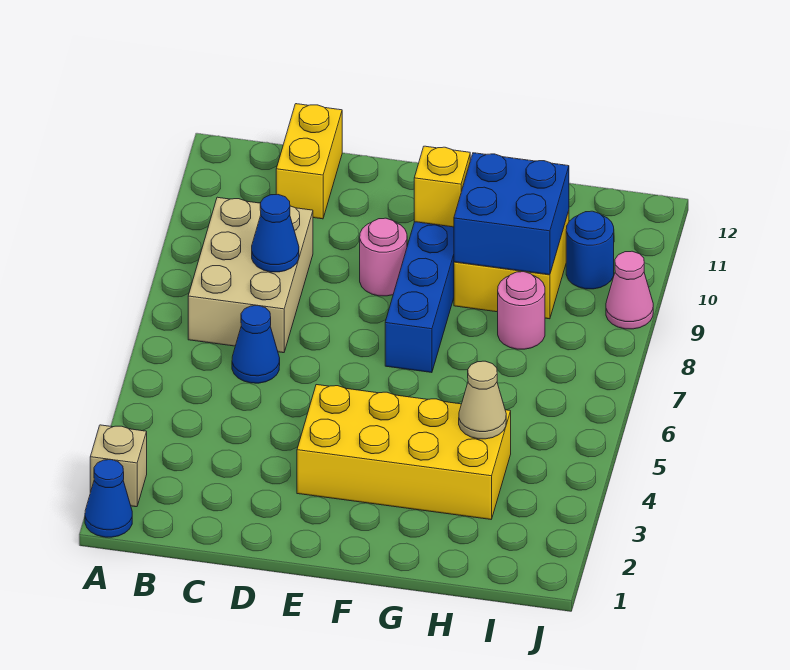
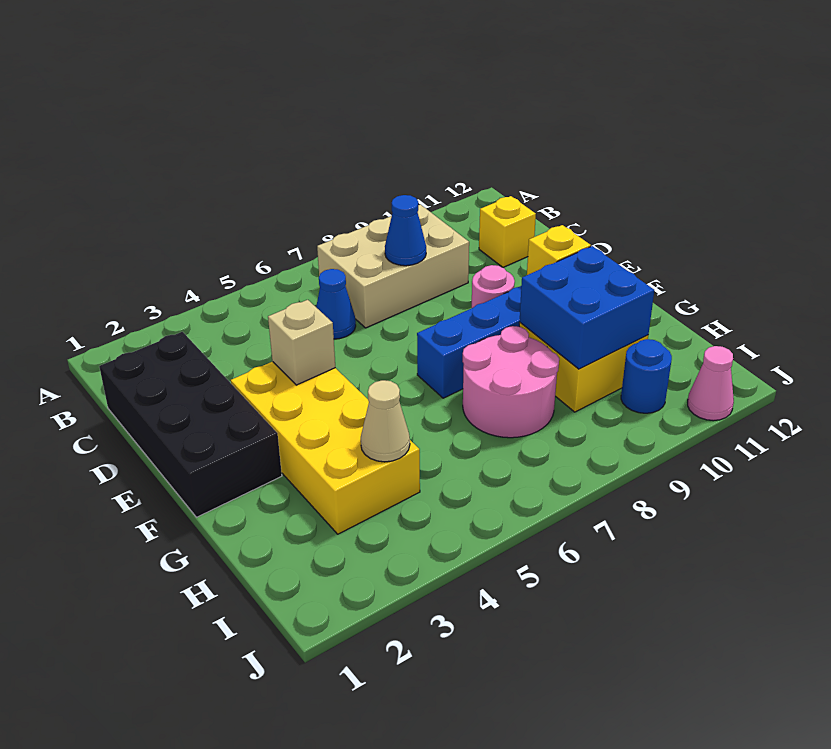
blue 1x1 cone [85,460,132,537] -> none
tan 1x1 brick [90,425,147,507] -> tan 1x1 brick moved to [268,300,335,385]
none -> black 2x4 brick [99,332,282,517]
yellow 1x2 brick [276,104,342,219] -> yellow 1x1 brick [479,196,536,267]
pink 1x1 round brick [498,272,545,349] -> pink 2x2 round brick [463,326,559,438]
pink 1x1 cone [606,251,653,329] -> pink 1x1 cone moved to [688,346,734,421]

